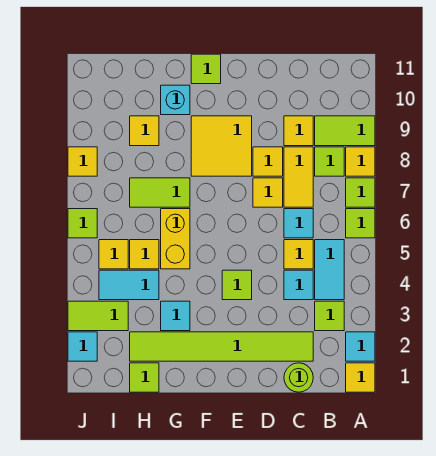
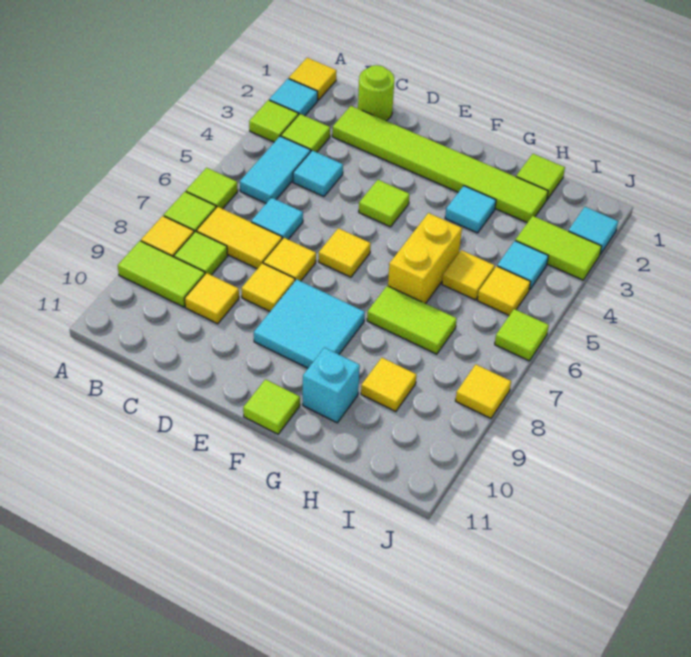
none -> lime 1x1 tile [249,100,298,142]
yellow 1x1 tile [284,240,313,269] -> yellow 1x1 tile moved to [319,228,371,277]
yellow 1x2 tile [284,147,313,207] -> yellow 1x2 tile turned to [197,207,282,269]
yellow 2x2 tile [191,116,252,176] -> cyan 2x2 tile [254,279,365,368]
cyan 1x2 tile [99,270,159,300] -> cyan 1x1 tile [497,241,548,290]

